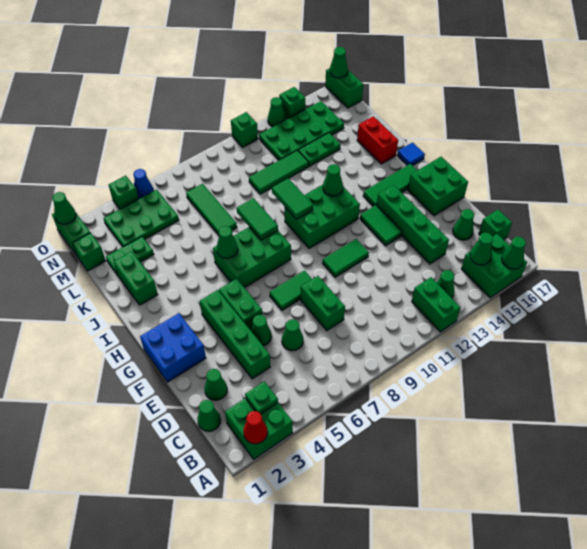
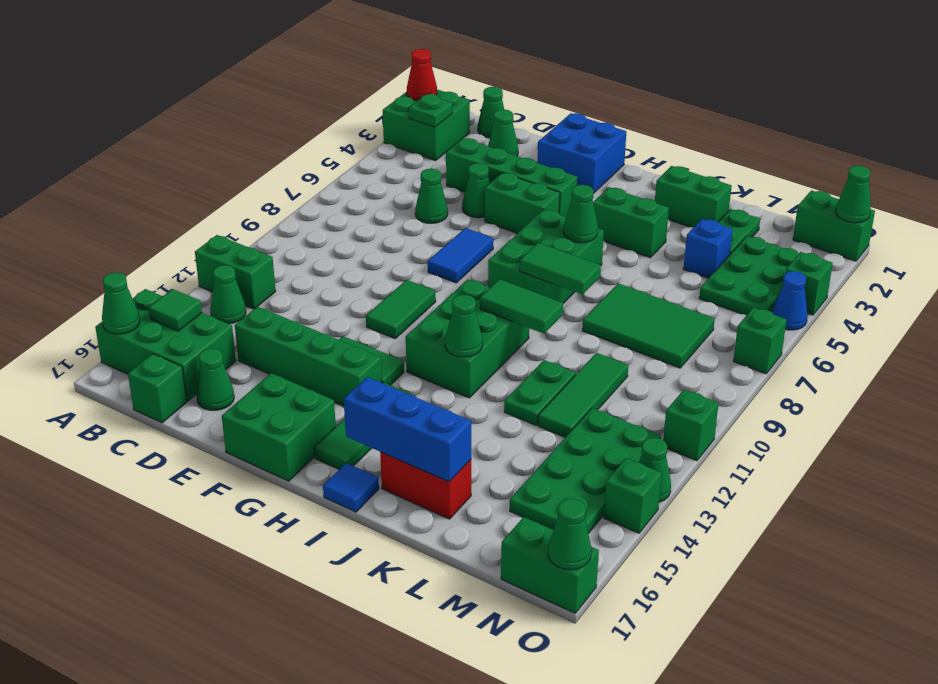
green 2x2 brick [461,234,527,298] -> green 2x3 brick [95,289,236,401]
green 1x1 cone [470,233,493,265] -> green 1x1 tile [149,289,202,331]
green 1x2 brick [301,276,345,331] -> green 1x2 brick moved to [593,187,669,258]
green 1x2 tile [270,271,312,311] -> blue 1x2 tile [428,228,493,283]
none -> blue 1x3 brick [344,377,471,482]
green 1x3 tile [186,184,237,235] -> green 2x3 tile [582,283,715,368]
none -> blue 1x1 brick [683,219,733,278]
green 1x2 plate [298,133,341,166] -> green 1x2 plate moved to [504,360,576,425]
green 1x1 brick [72,233,106,271] -> green 1x1 brick moved to [733,307,787,374]

